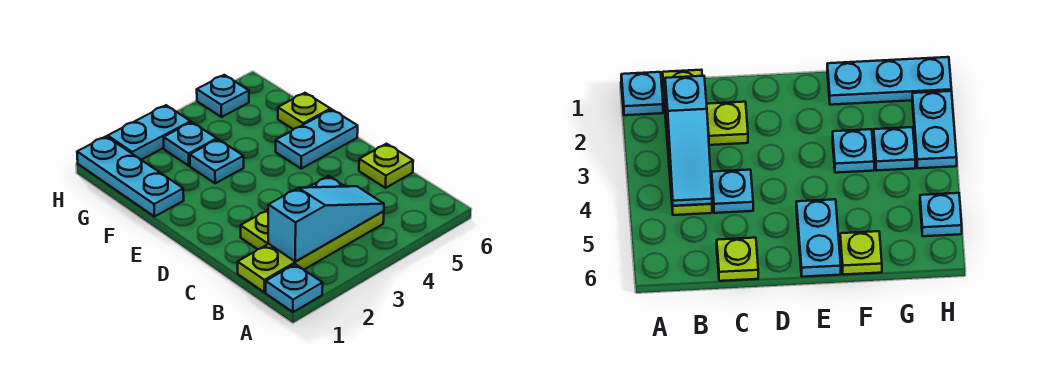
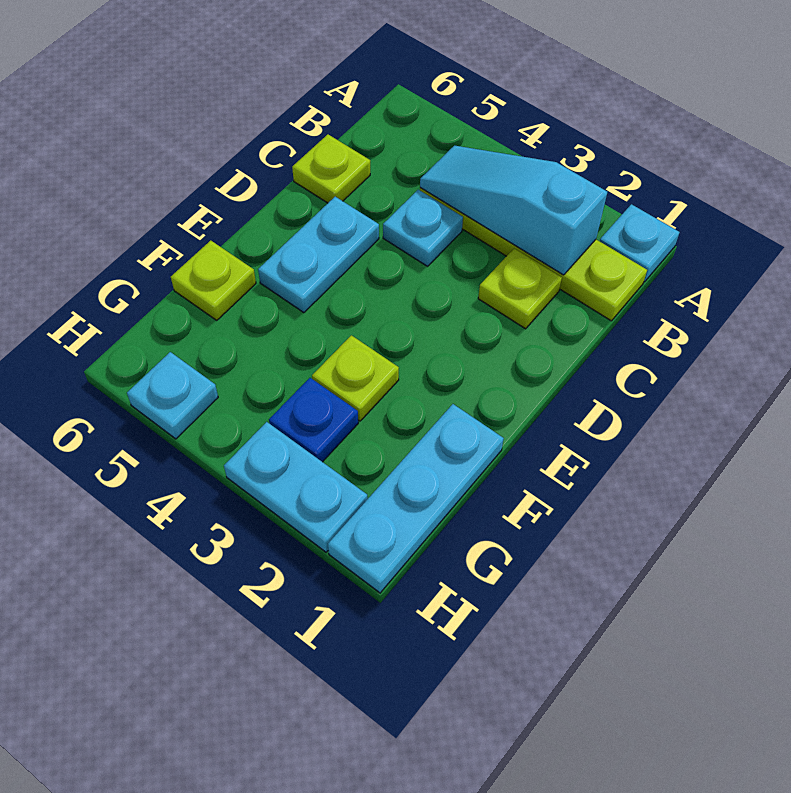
cyan 1x2 plate [276,110,358,169] -> cyan 1x2 plate turned to [258,197,379,313]
cyan 1x1 plate [190,139,244,183] -> lime 1x1 plate [312,335,399,421]
cyan 1x1 plate [164,122,217,166] -> blue 1x1 plate [269,378,358,462]

